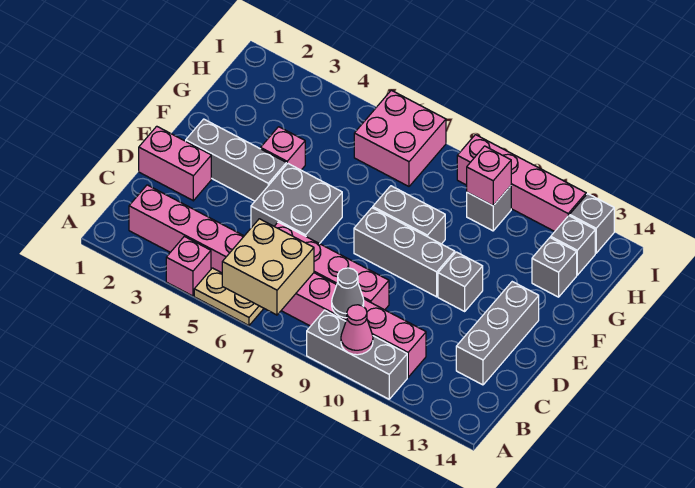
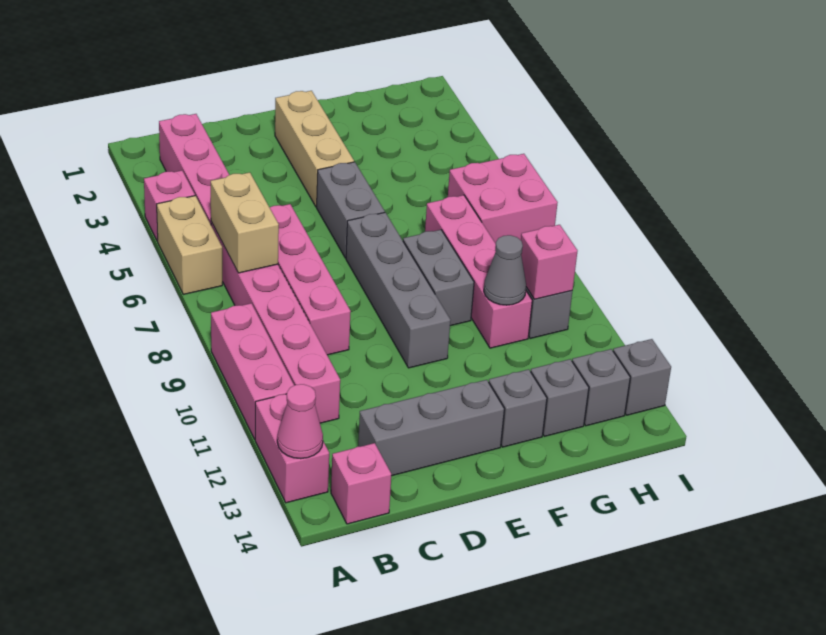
tan 1x2 plate [194,268,264,325] -> tan 1x2 brick [157,196,222,294]
tan 2x2 brick [222,219,314,315] -> tan 1x2 brick [211,172,279,273]
grey 1x3 brick [307,310,407,399] -> pink 1x3 brick [211,303,294,439]
pink 1x1 cone [341,305,373,355] -> pink 1x1 cone moved to [277,384,323,459]
grey 1x1 cone [332,268,364,318] -> grey 1x1 cone moved to [484,235,526,305]
pink 1x2 brick [139,126,211,201] -> pink 1x2 brick moved to [255,394,329,503]
grey 2x2 brick [251,164,342,244] -> grey 1x2 brick [317,162,385,258]
grey 1x3 brick [186,119,286,201] -> tan 1x3 brick [275,91,354,207]
grey 1x3 brick [354,208,455,297] -> grey 1x4 brick [346,213,450,368]
grey 1x1 brick [438,252,483,311] -> grey 1x1 brick moved to [489,369,547,447]
pink 1x1 brick [261,127,305,170] -> pink 1x1 brick moved to [331,443,391,524]
pink 1x4 brick [457,135,586,231] -> pink 1x4 brick moved to [425,195,532,348]

